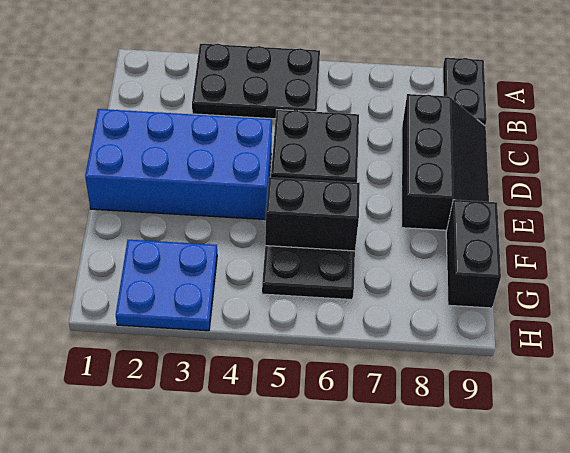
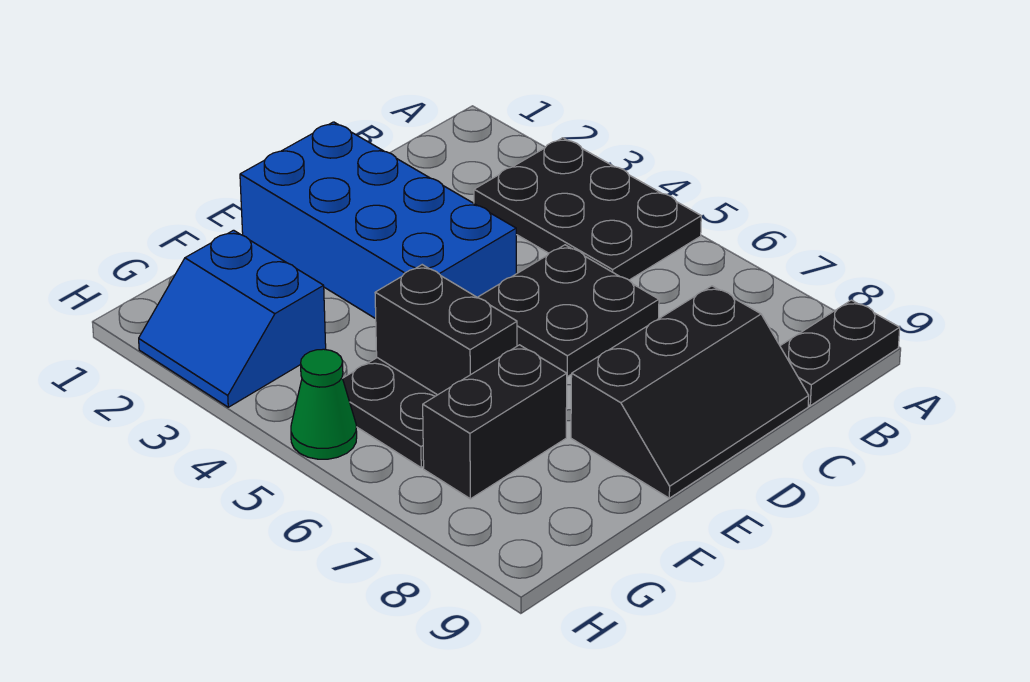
black 1x2 brick [446,200,501,308] -> black 1x2 brick moved to [423,345,567,499]
blue 2x2 plate [116,240,217,331] -> blue 2x2 slope [139,230,326,407]
none -> green 1x1 cone [291,349,357,459]

